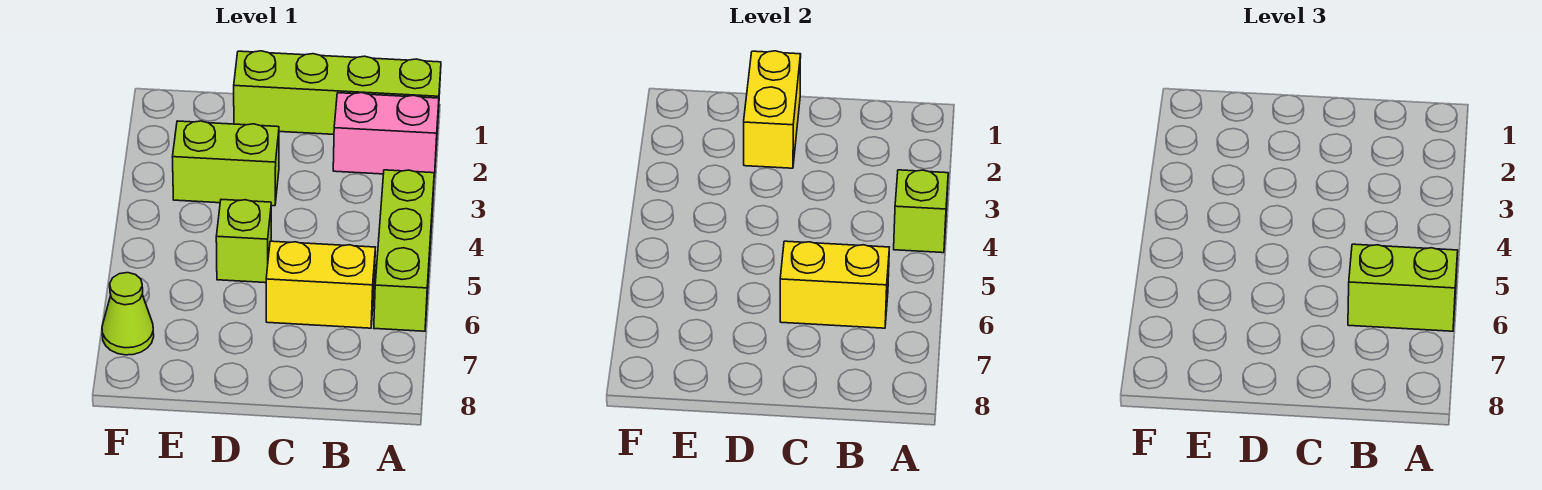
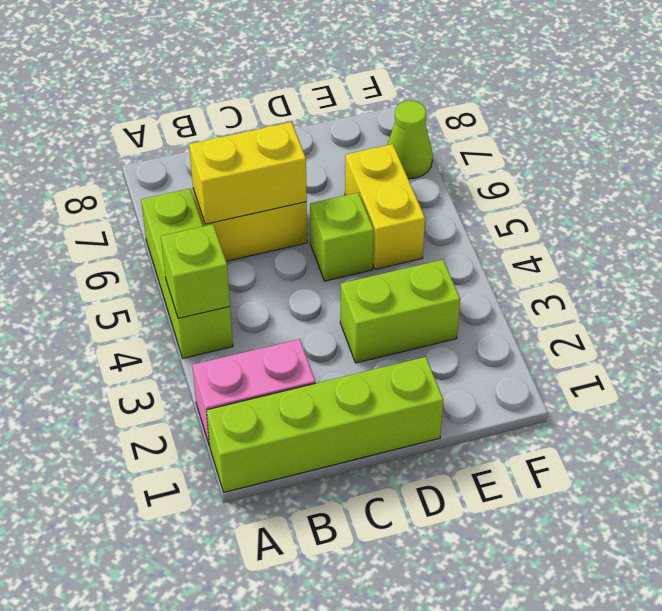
lime 1x2 brick [1348,244,1458,331] -> none
yellow 1x2 brick [744,51,801,168] -> yellow 1x2 brick moved to [345,144,425,269]

